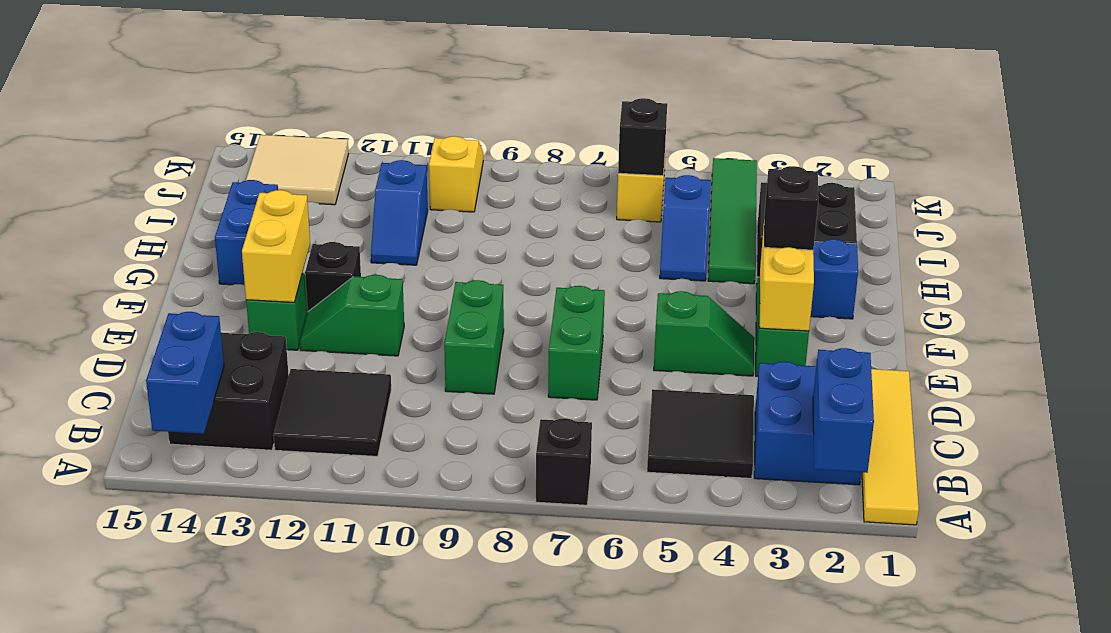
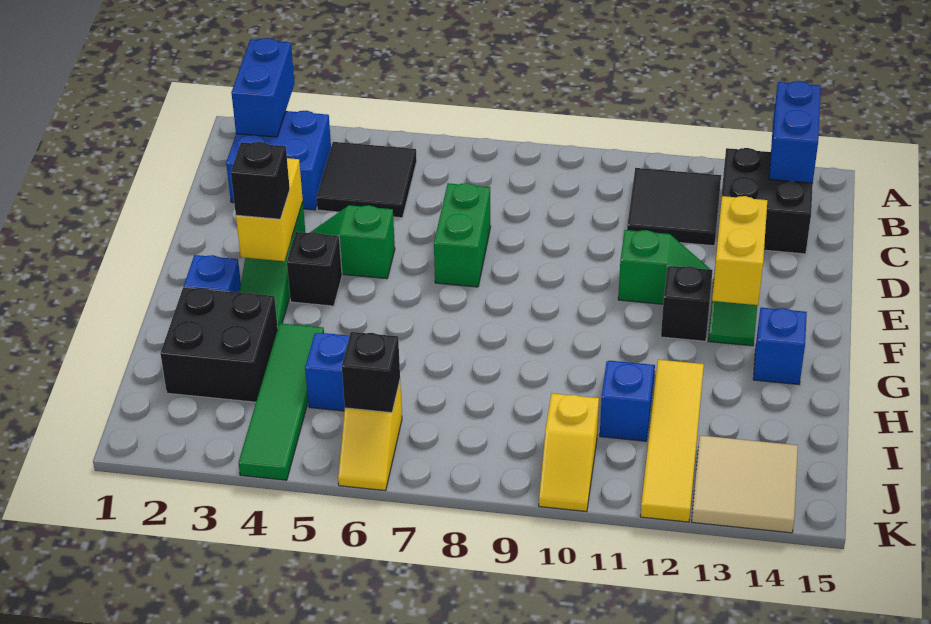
yellow 1x4 tile [862,369,919,525] -> yellow 1x4 tile moved to [640,360,704,522]
black 1x1 brick [536,418,592,505] -> black 1x1 brick moved to [287,232,342,306]
green 1x2 brick [444,280,504,394] -> none
blue 1x2 brick [215,180,278,285] -> blue 1x1 brick [753,308,807,385]

